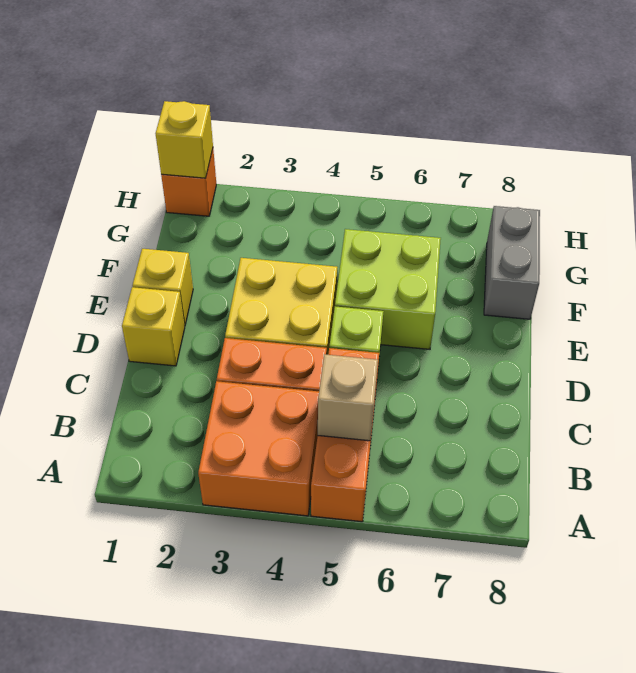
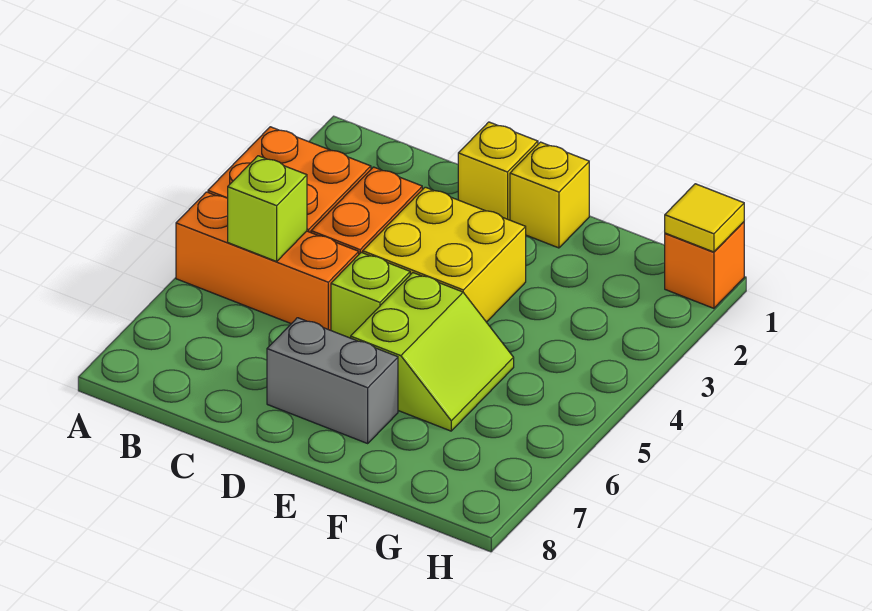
tan 1x1 brick [318,354,378,441] -> lime 1x1 brick [228,156,307,261]
lime 2x2 brick [335,229,441,349] -> lime 2x2 slope [351,273,514,431]
grey 1x2 brick [484,206,540,319] -> grey 1x2 brick moved to [267,318,398,443]
yellow 1x1 brick [156,101,213,178] -> yellow 1x1 tile [665,184,744,252]

